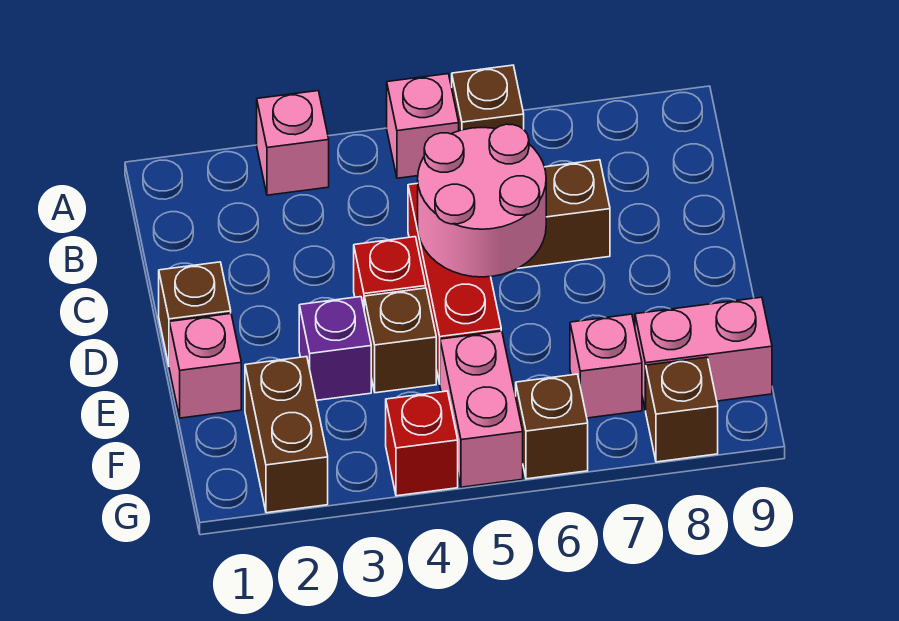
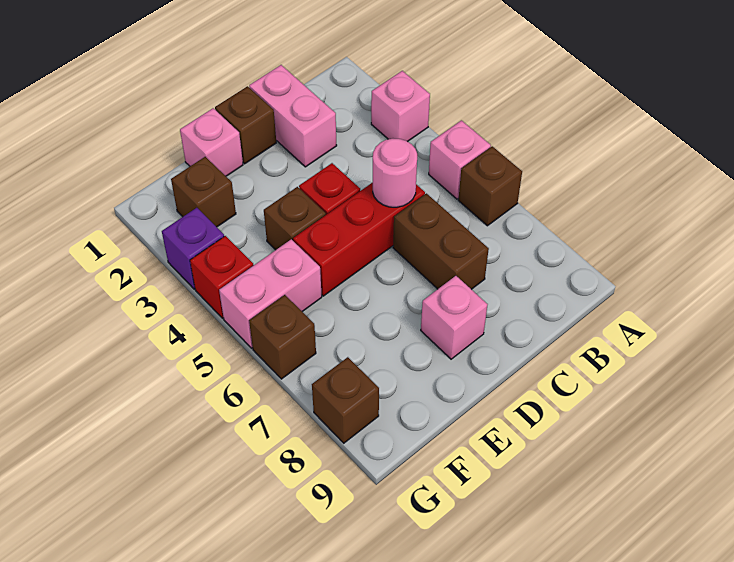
pink 2x2 round brick [418,124,546,277] -> pink 1x1 round brick [373,139,417,207]
purple 1x1 brick [299,297,371,400] -> purple 1x1 brick moved to [162,208,224,289]
brown 1x2 brick [245,357,328,513] -> brown 1x1 brick [171,157,236,227]
pink 1x1 brick [570,314,642,418] -> pink 1x1 brick moved to [421,276,488,359]
pink 1x2 brick [635,297,772,410] -> pink 1x2 brick moved to [249,65,337,167]

